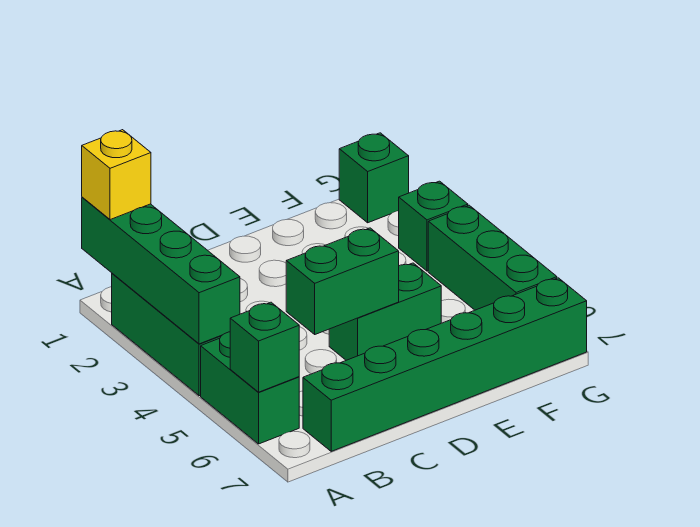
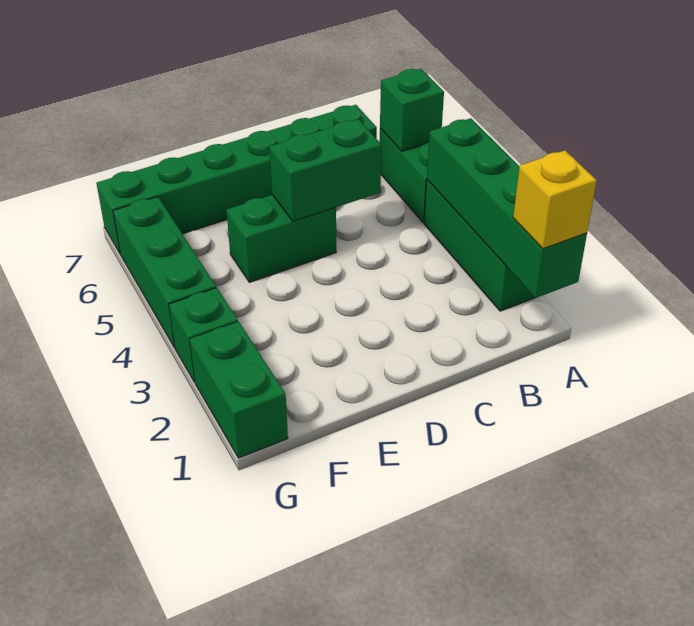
green 1x1 brick [339,133,409,223] -> green 1x2 brick [190,322,288,458]

